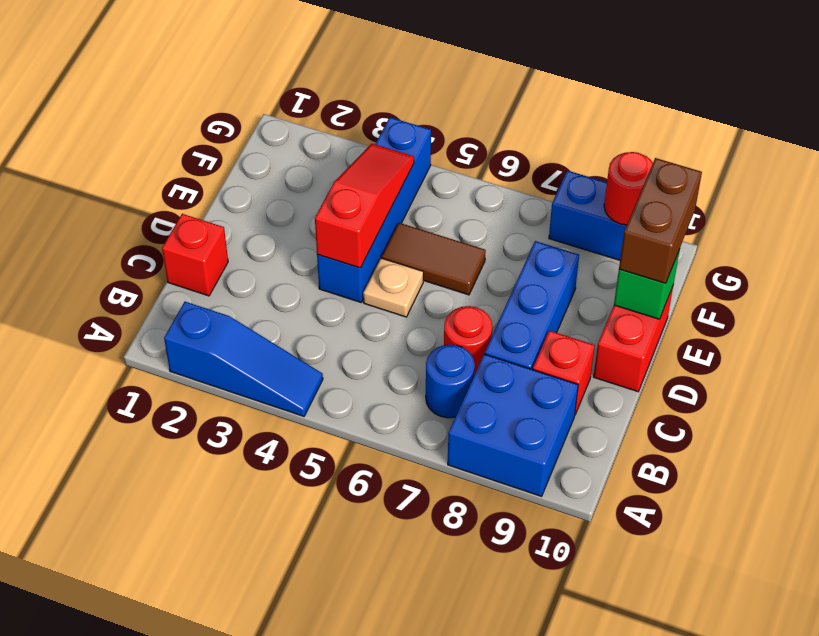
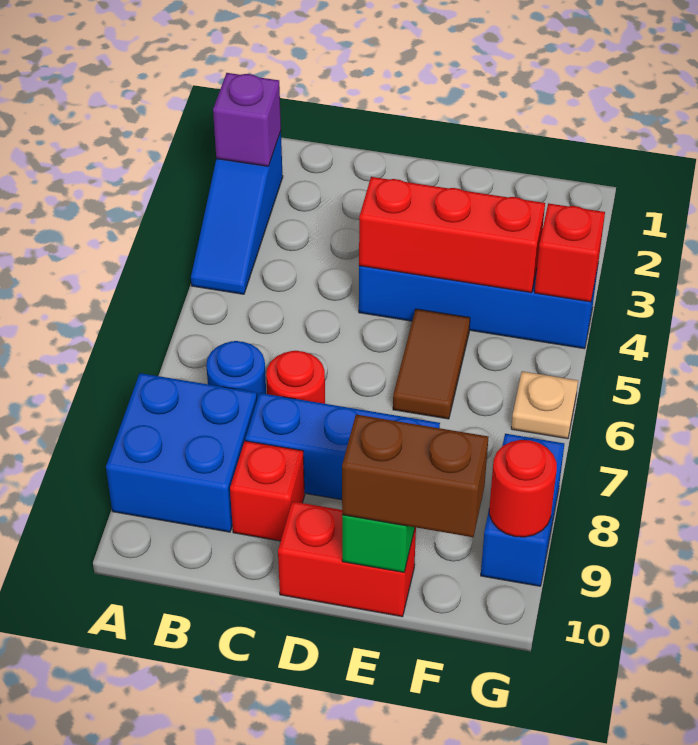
none -> purple 1x1 brick [213,73,281,166]
red 1x1 brick [162,214,228,296] -> red 1x1 brick moved to [535,203,605,302]
red 1x3 slope [315,144,414,268] -> red 1x3 brick [359,177,545,292]
tan 1x1 plate [363,258,423,317] -> tan 1x1 plate moved to [511,371,578,439]

